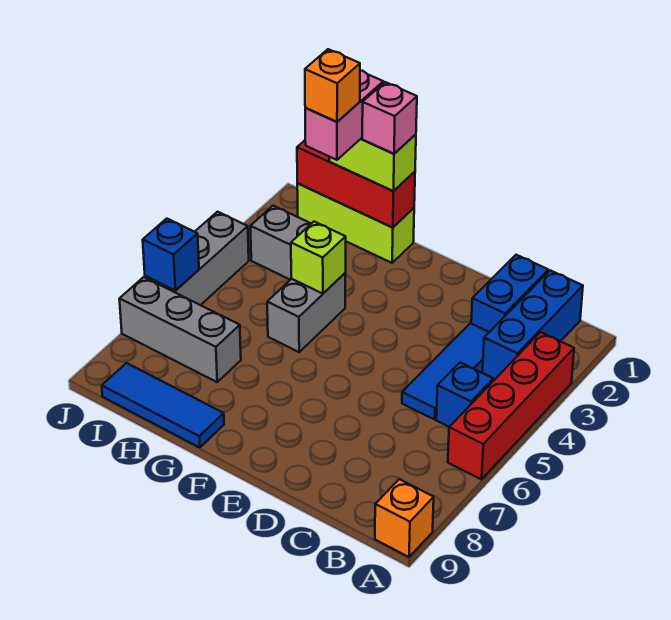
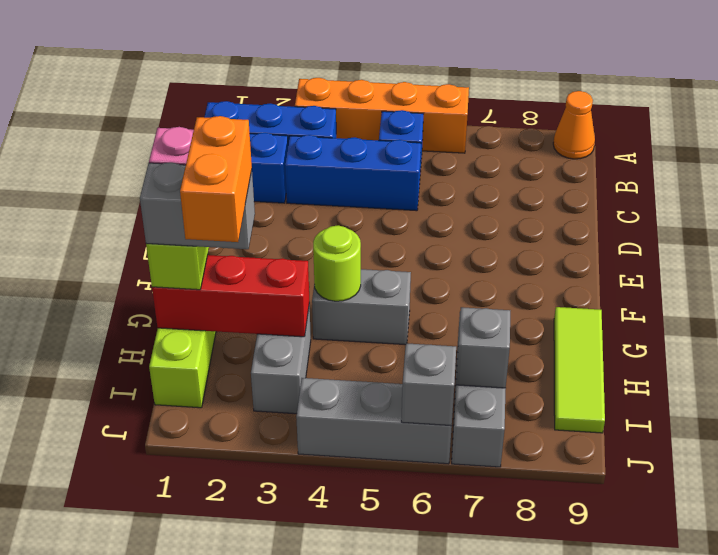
red 1x4 brick [448,332,574,479] -> orange 1x4 brick [295,78,469,153]
orange 1x1 brick [375,479,434,557] -> orange 1x1 cone [553,91,595,159]
blue 1x3 tile [402,323,489,419] -> blue 1x3 brick [285,135,421,211]
red 1x3 brick [297,140,415,228] -> red 1x3 brick turned to [152,255,309,337]
lime 1x1 brick [291,222,346,294] -> lime 1x1 round brick [313,225,361,301]
blue 1x3 tile [102,363,224,448] -> lime 1x3 tile [554,307,605,433]
pink 1x2 brick [305,70,383,160] -> grey 1x2 brick [140,162,255,249]
orange 1x1 brick [305,49,360,122] -> orange 1x2 brick [180,116,252,242]
none -> grey 1x1 brick [456,307,510,388]
blue 1x1 brick [143,219,199,291] -> grey 1x1 brick [401,343,456,426]

